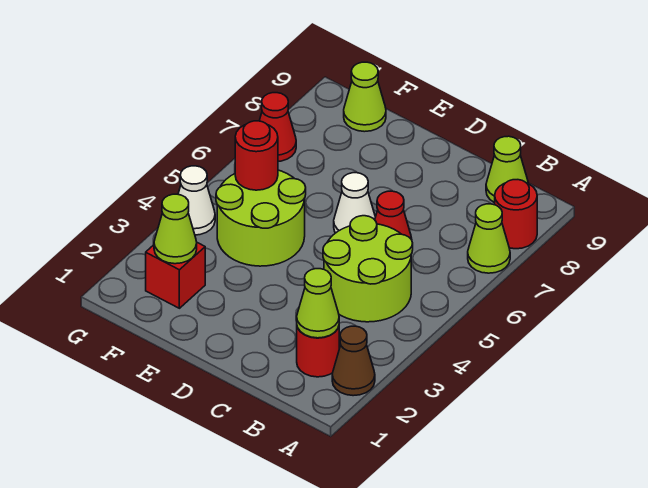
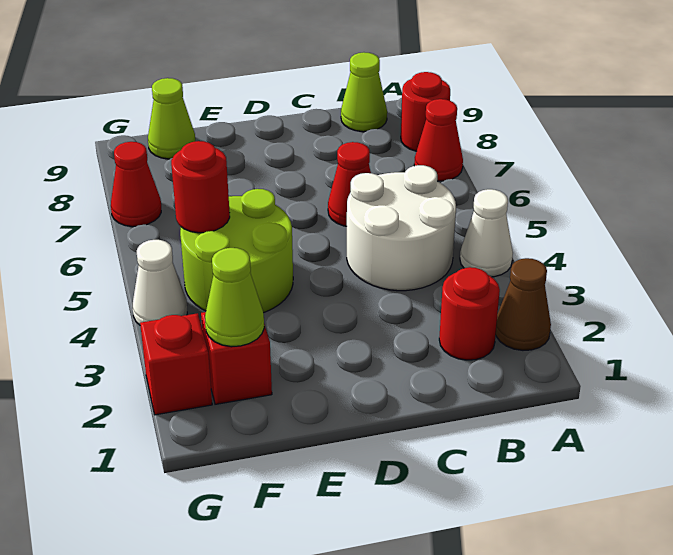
lime 1x1 cone [468,204,510,273] -> red 1x1 cone [414,99,463,181]
lime 1x1 cone [297,269,339,338] -> none
lime 2x2 round brick [323,216,413,322] -> white 2x2 round brick [347,165,456,291]
white 1x1 cone [334,173,375,233] -> white 1x1 cone moved to [460,189,513,277]
none -> red 1x1 brick [140,313,212,415]

